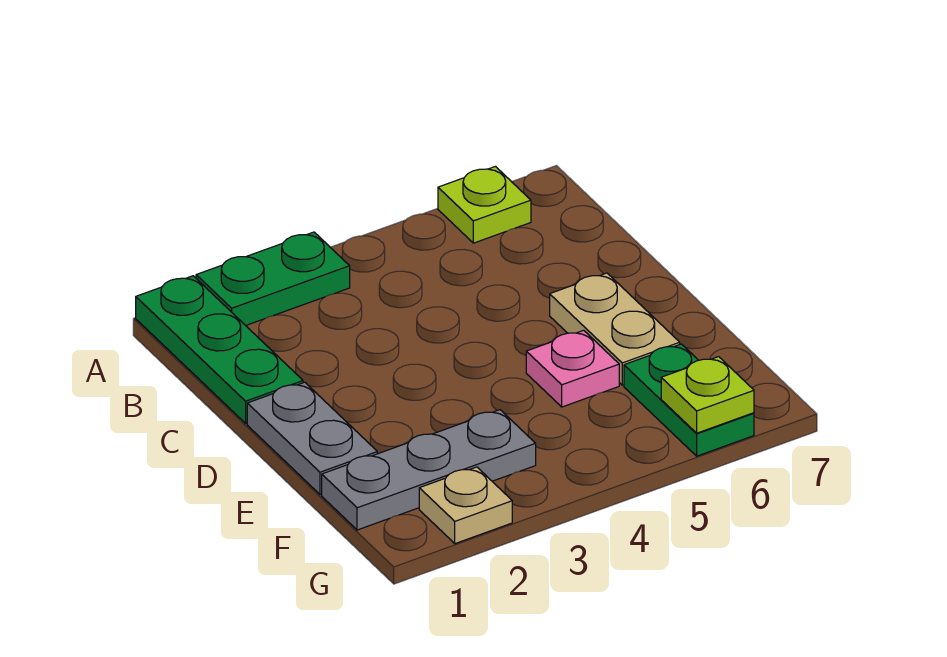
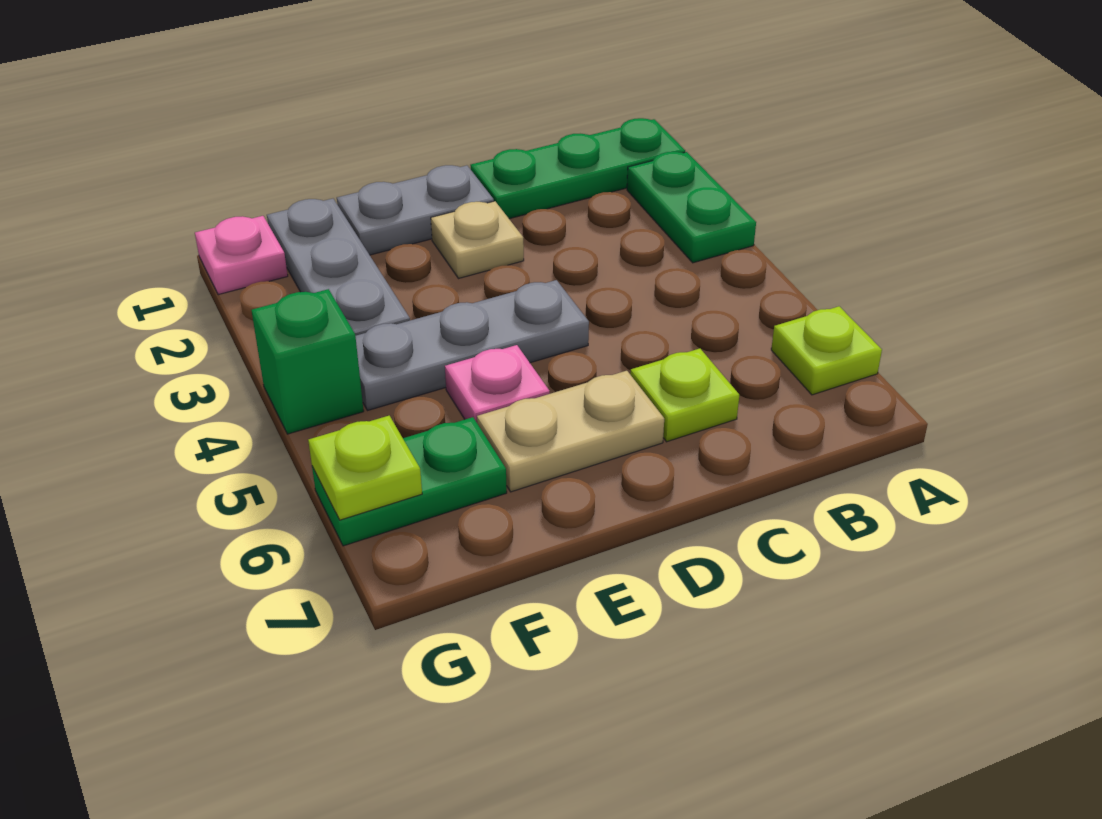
none -> lime 1x1 plate [630,348,739,442]
none -> grey 1x3 plate [356,280,589,411]
none -> pink 1x1 plate [195,216,288,295]
tan 1x1 plate [419,467,512,544] -> tan 1x1 plate moved to [431,201,524,279]
none -> green 1x1 brick [251,289,364,434]

